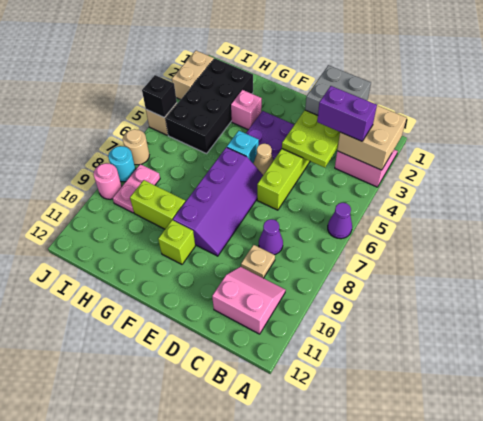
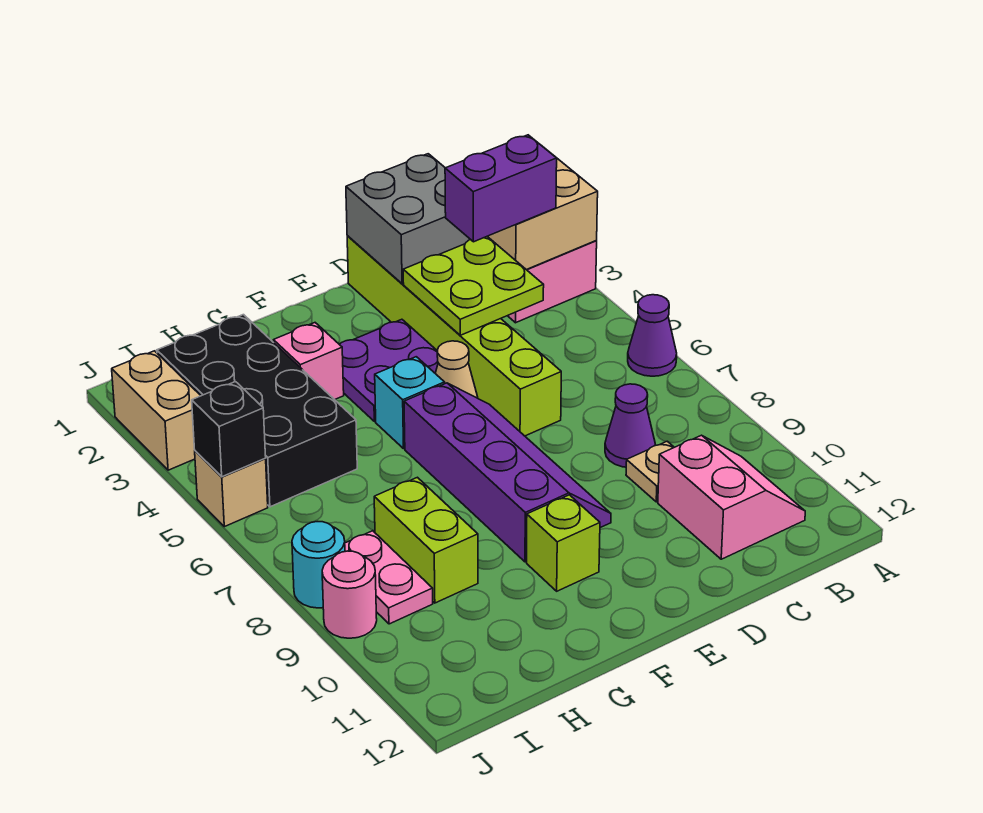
pink 2x2 slope [212,267,286,334] -> pink 2x2 slope turned to [658,435,805,559]
lime 1x2 brick [130,180,185,229] -> lime 1x2 brick turned to [374,477,478,603]
tan 1x1 round brick [123,129,149,165] -> none

